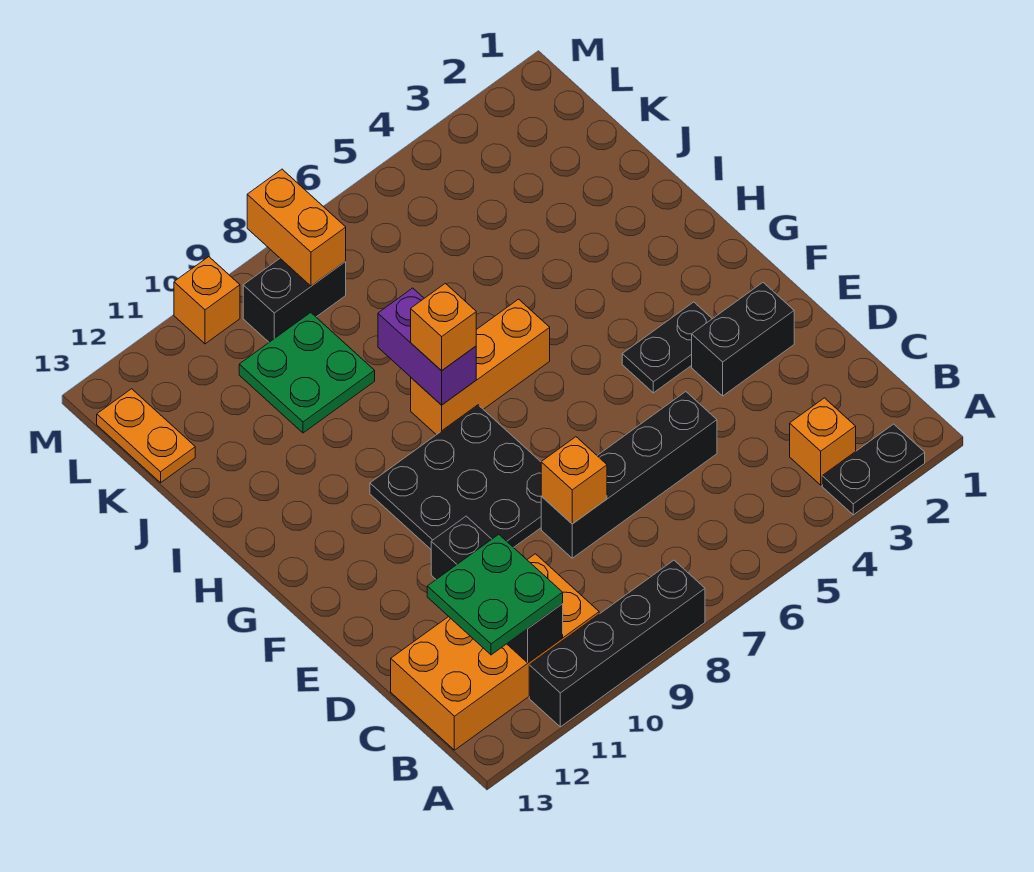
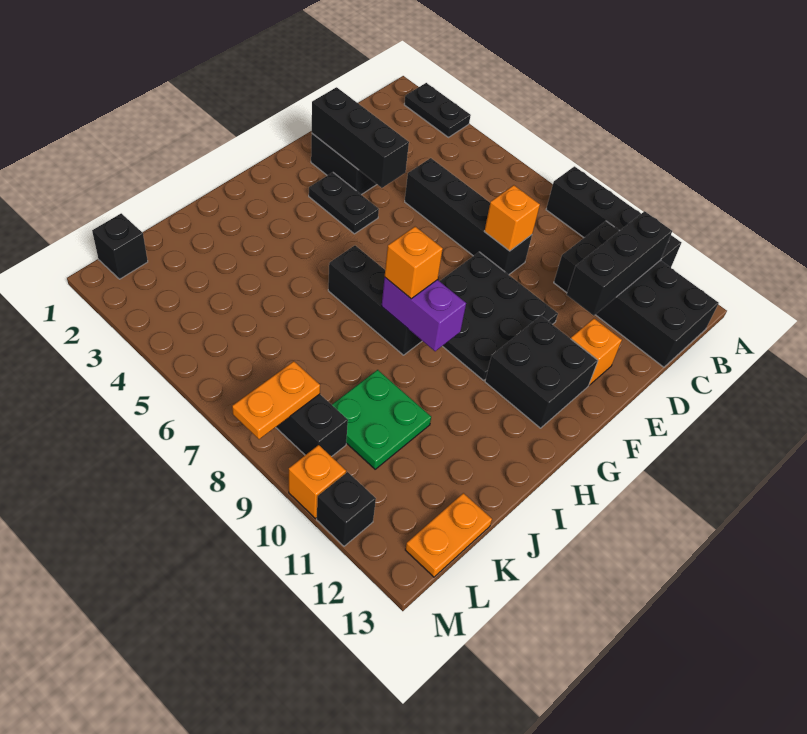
orange 1x1 brick [790,398,856,485] -> orange 1x1 brick moved to [571,319,622,385]
orange 2x4 brick [391,554,599,750] -> black 2x4 brick [554,221,719,367]
green 2x2 plate [427,534,563,655] -> none
none -> black 1x3 brick [312,87,409,188]
none -> black 2x2 brick [485,316,598,428]
orange 1x3 brick [411,299,550,435] -> black 1x3 brick [328,246,422,355]
purple 1x2 brick [378,288,476,405] -> purple 1x2 brick turned to [382,277,466,351]
none -> black 1x1 brick [92,213,148,279]
orange 1x2 brick [247,169,346,286] -> orange 1x2 plate [232,361,320,439]
none -> black 1x1 brick [317,472,376,546]

